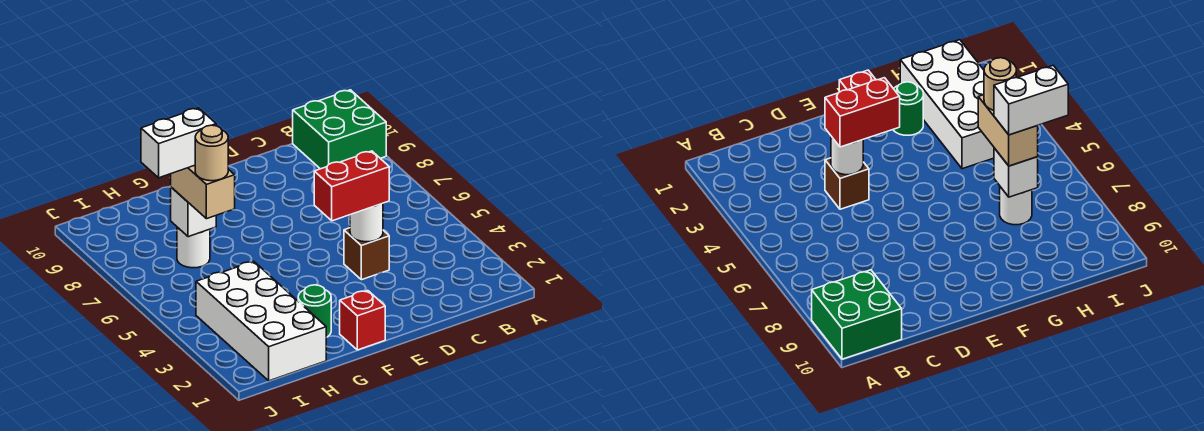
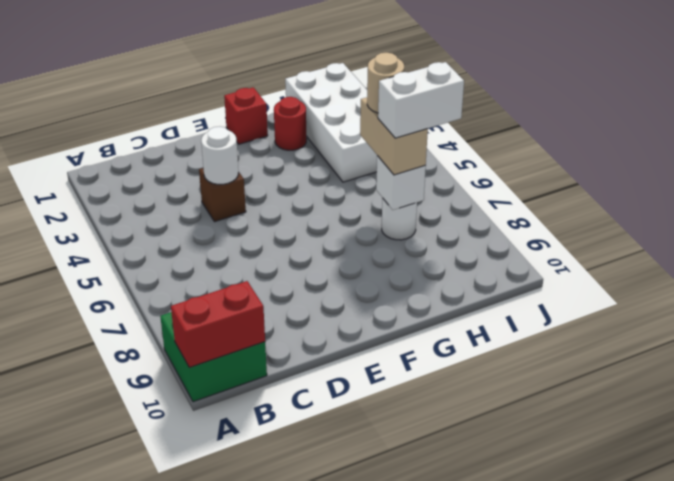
red 1x2 brick [314,151,389,221] -> red 1x2 brick moved to [171,281,265,367]
green 1x1 round brick [298,285,331,338] -> red 1x1 round brick [274,97,307,150]

